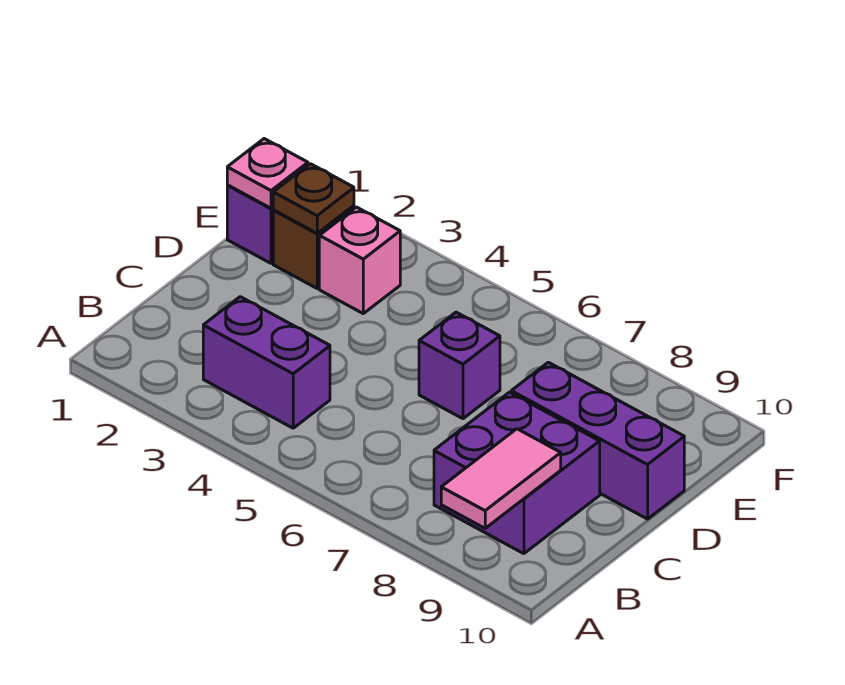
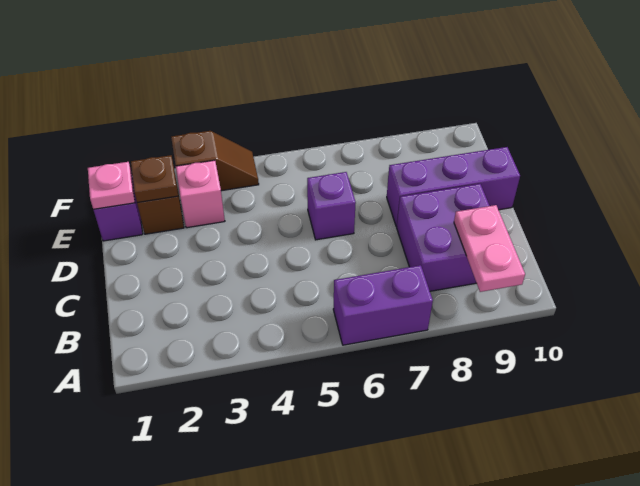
pink 1x2 tile [441,429,561,528] -> pink 1x2 plate [454,205,525,292]
purple 1x2 brick [203,297,330,428] -> purple 1x2 brick moved to [333,265,433,345]
none -> brown 1x2 slope [171,131,259,191]

